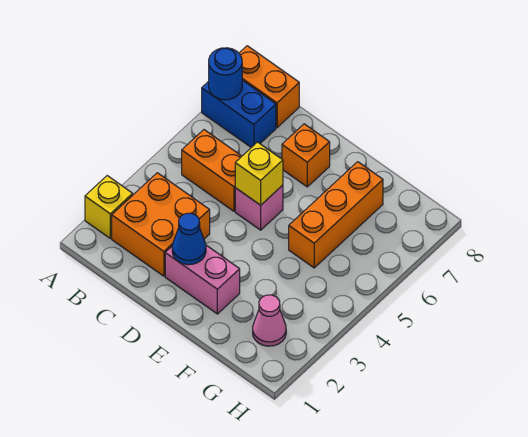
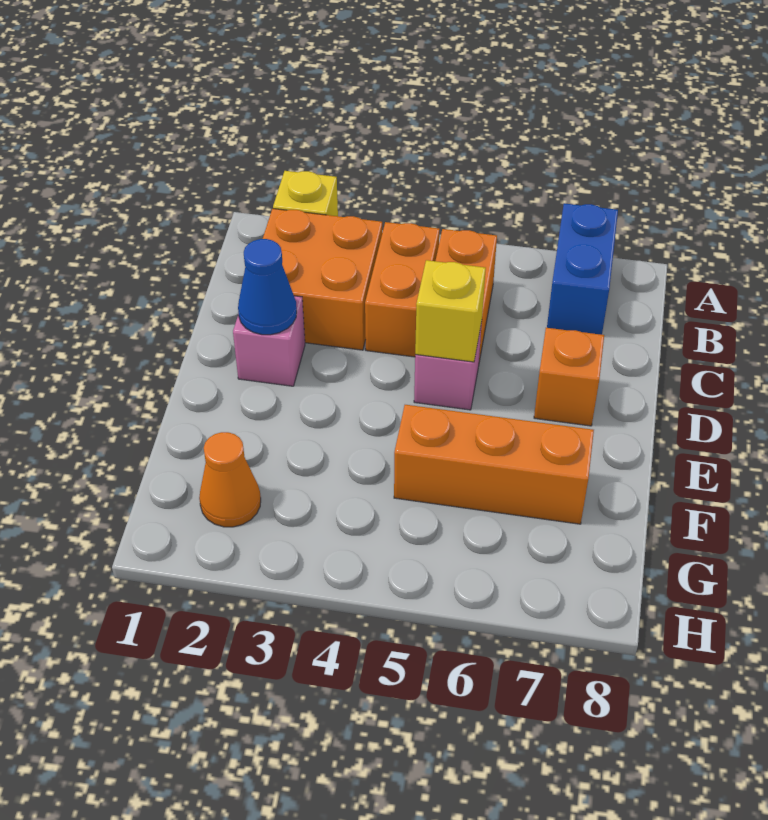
blue 1x1 round brick [209,48,242,100] -> none
orange 1x2 brick [239,46,299,127] -> orange 1x2 brick moved to [365,222,440,357]
pink 1x2 brick [165,245,240,314] -> pink 1x1 brick [233,296,305,386]
pink 1x1 cone [253,295,286,346] -> orange 1x1 cone [199,432,261,527]

